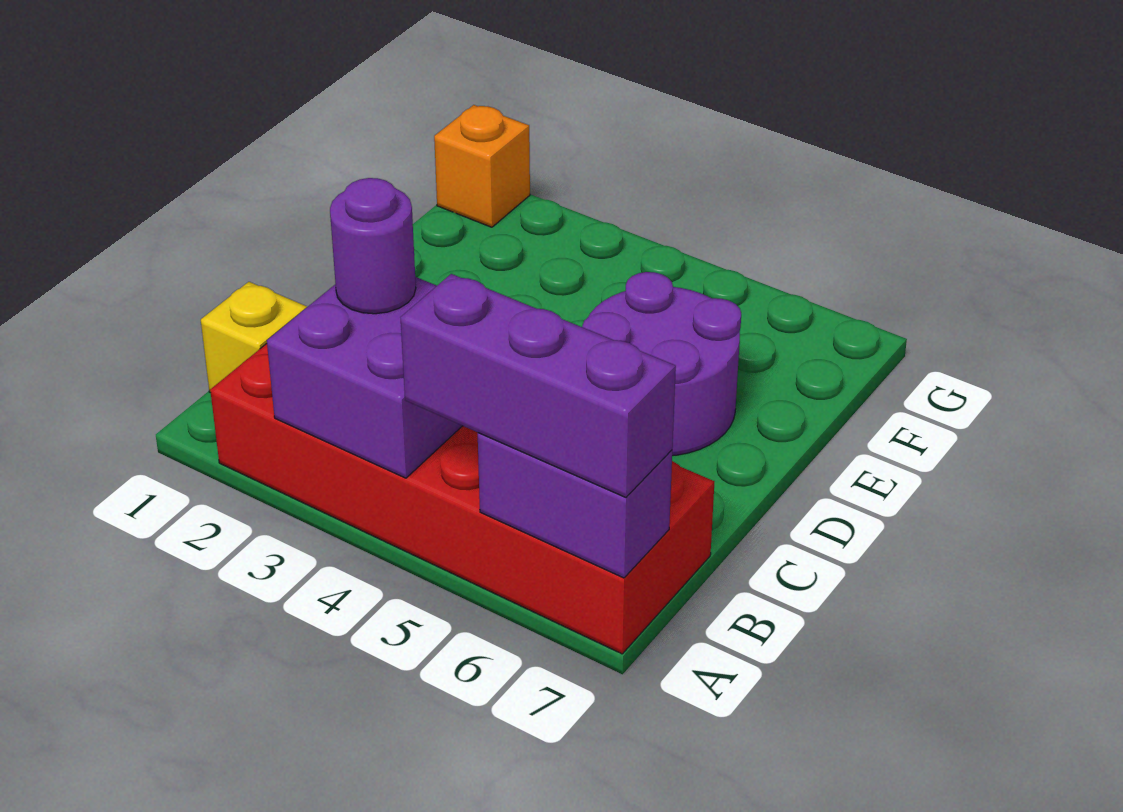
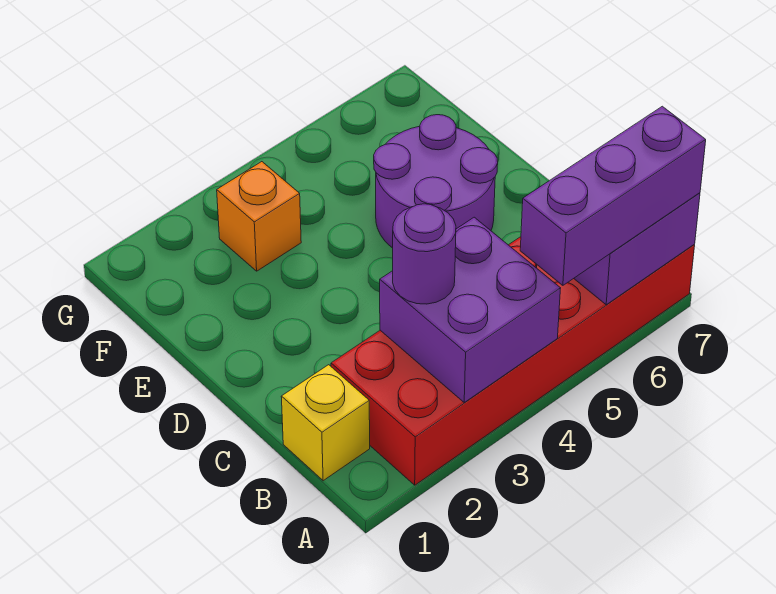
orange 1x1 brick [434,105,530,227] -> orange 1x1 brick moved to [217,162,301,271]

